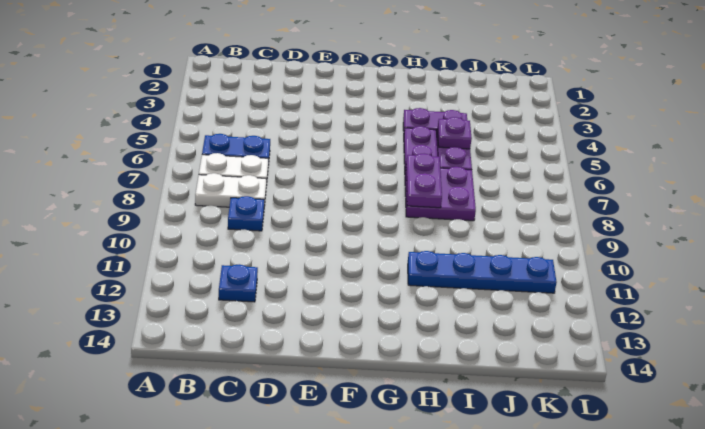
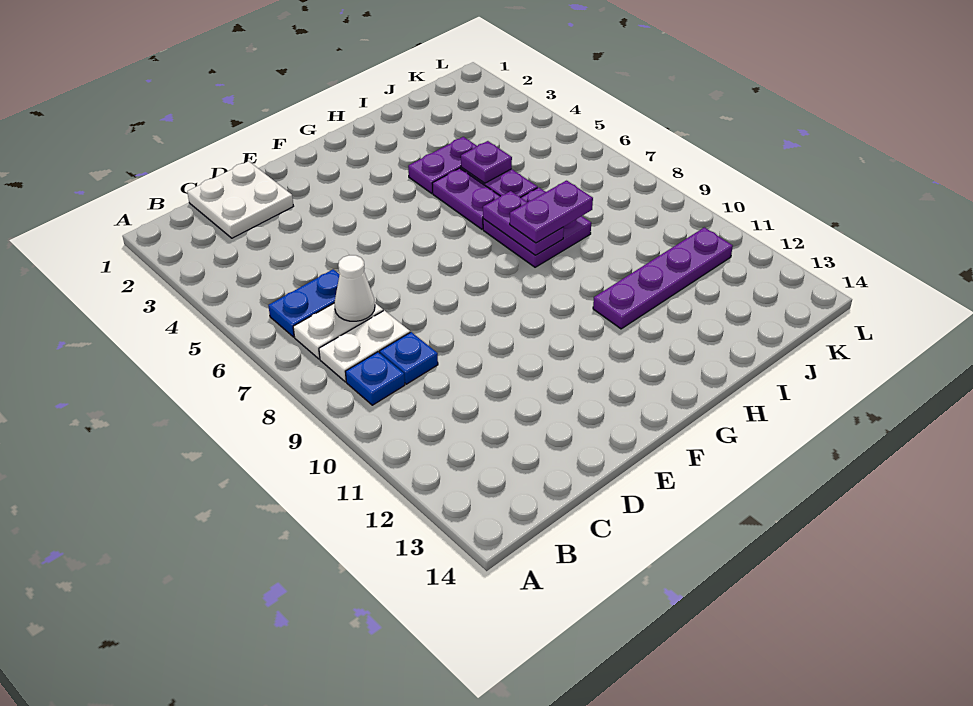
none -> white 2x2 plate [187,161,293,238]
none -> white 1x1 cone [334,255,375,321]
blue 1x1 plate [219,264,258,302] -> blue 1x1 plate moved to [345,352,405,405]
none -> purple 1x2 plate [510,181,593,243]
blue 1x4 plate [408,251,557,293] -> purple 1x4 plate [593,227,733,329]

